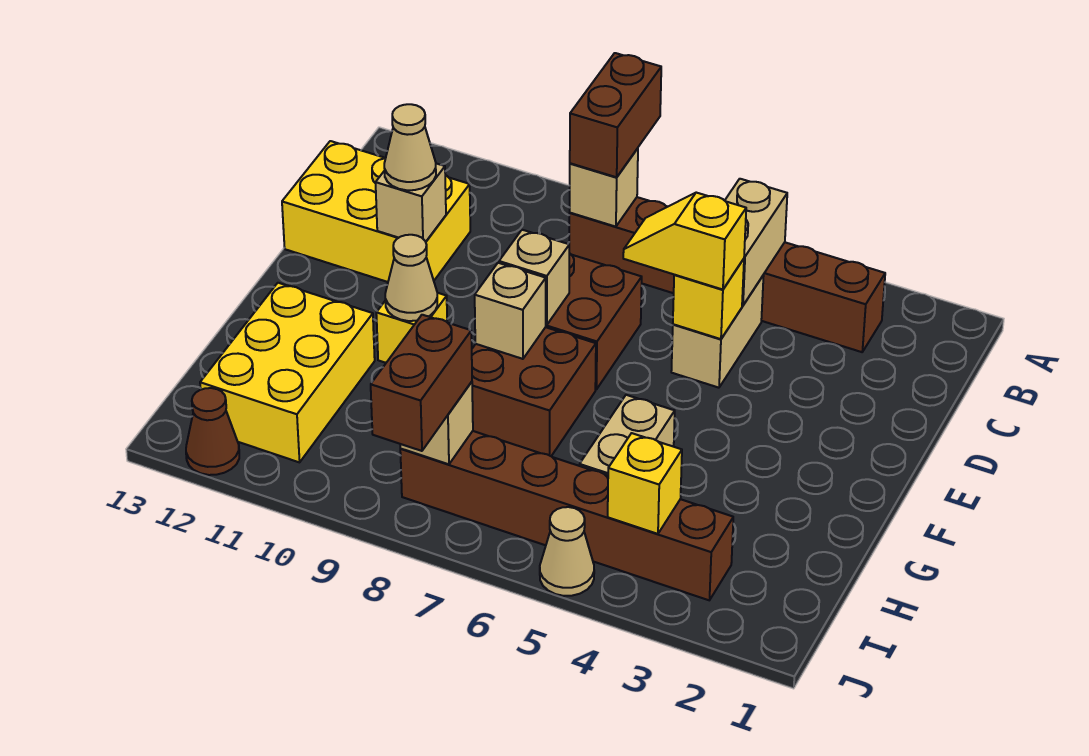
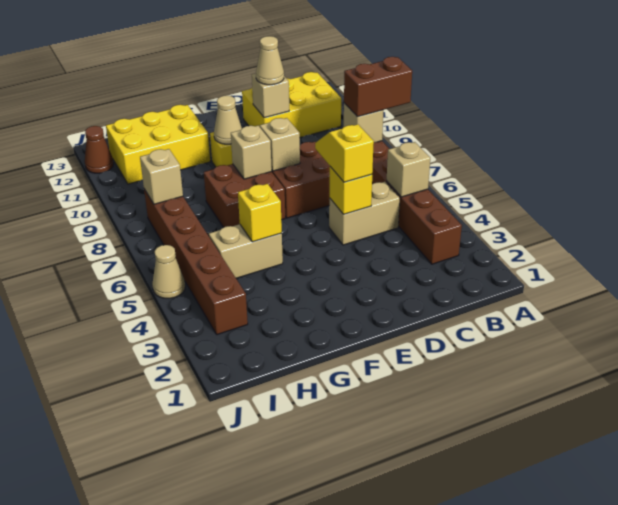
tan 1x2 brick [725,179,787,306] -> tan 1x1 brick [387,142,430,197]
yellow 2x3 brick [282,141,470,282] -> yellow 2x3 brick turned to [242,72,341,137]
yellow 1x1 brick [608,433,682,534] -> yellow 1x1 brick moved to [238,184,282,242]
brown 1x2 brick [371,315,472,451] -> none

